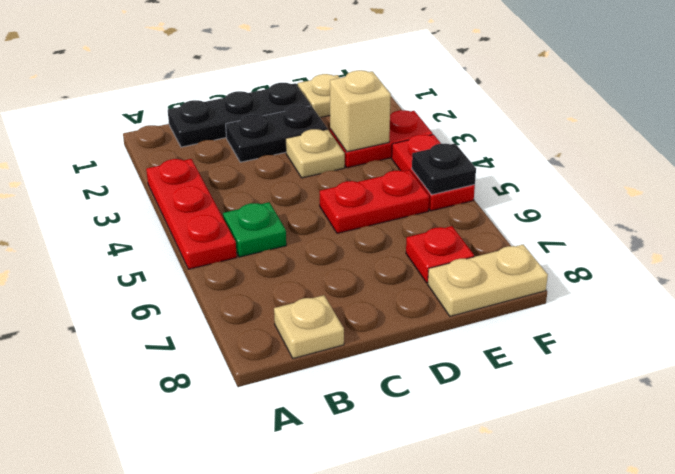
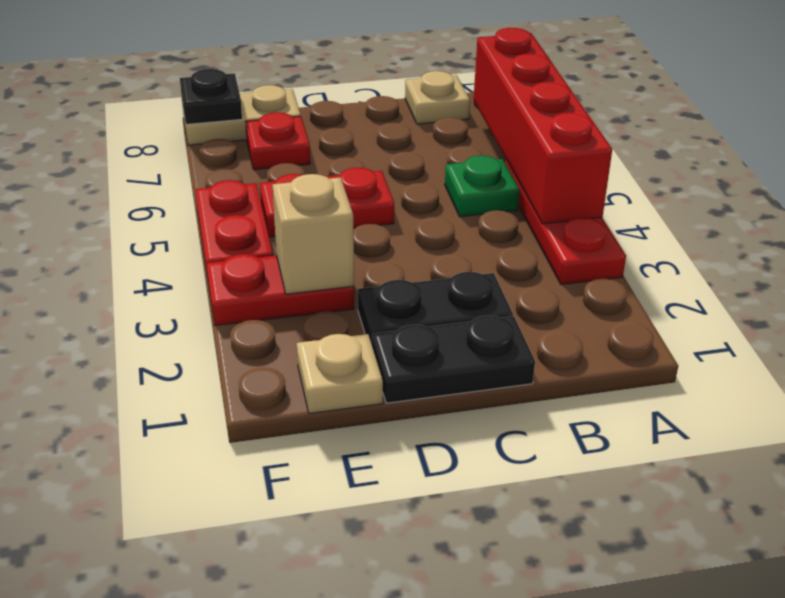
none -> red 1x4 brick [474,28,612,224]
black 1x3 plate [168,83,311,147] -> black 1x2 plate [372,316,535,403]
tan 1x1 plate [286,129,345,178] -> none
black 1x1 plate [412,144,476,195] -> black 1x1 plate moved to [180,69,242,124]

